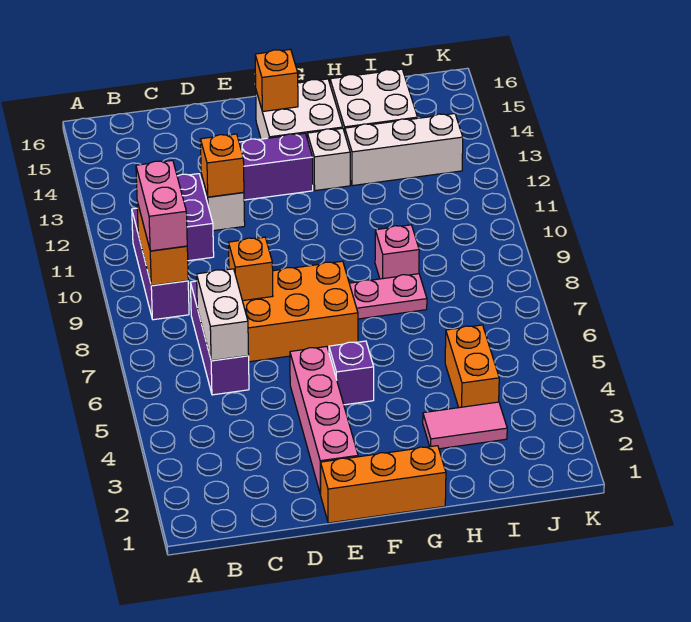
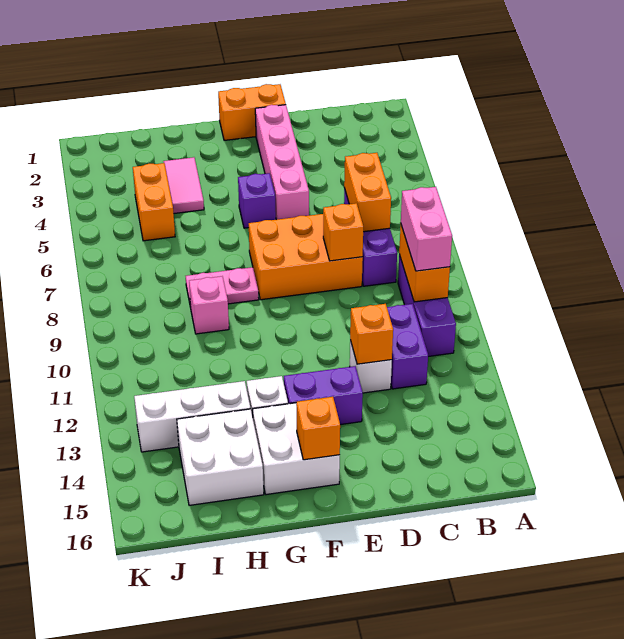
white 1x2 brick [197,269,249,361] -> orange 1x2 brick [344,153,391,232]
orange 1x3 brick [321,446,446,523] -> orange 1x2 brick [218,84,286,140]
pink 1x2 tile [423,402,507,449] -> pink 1x2 tile turned to [163,157,204,213]

